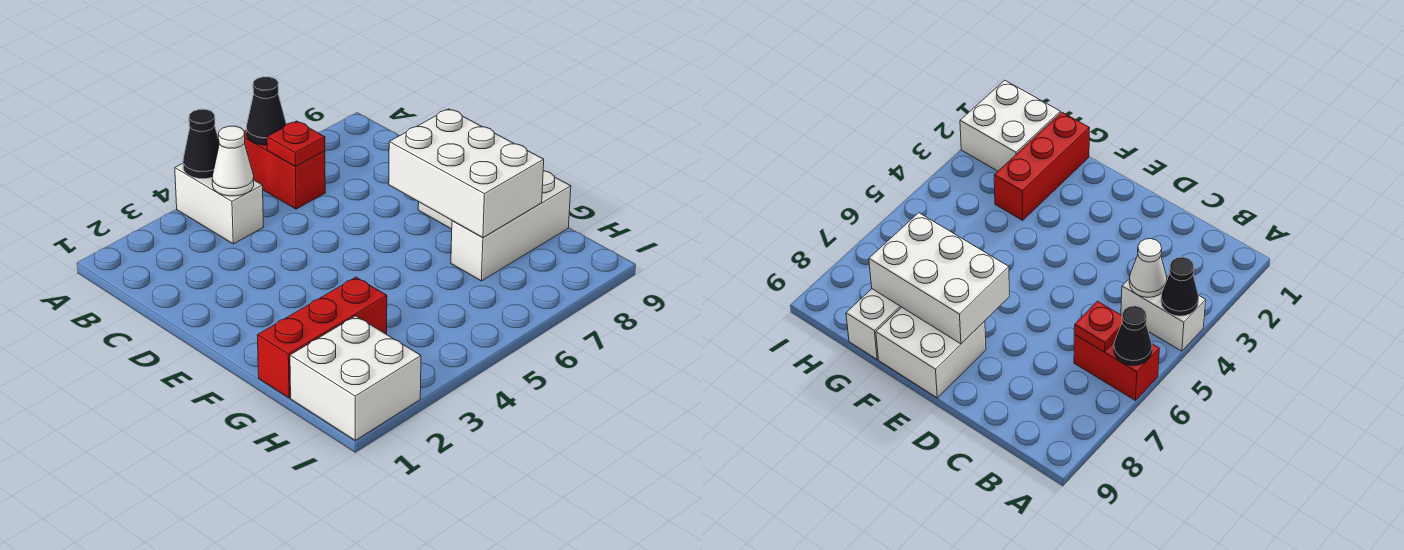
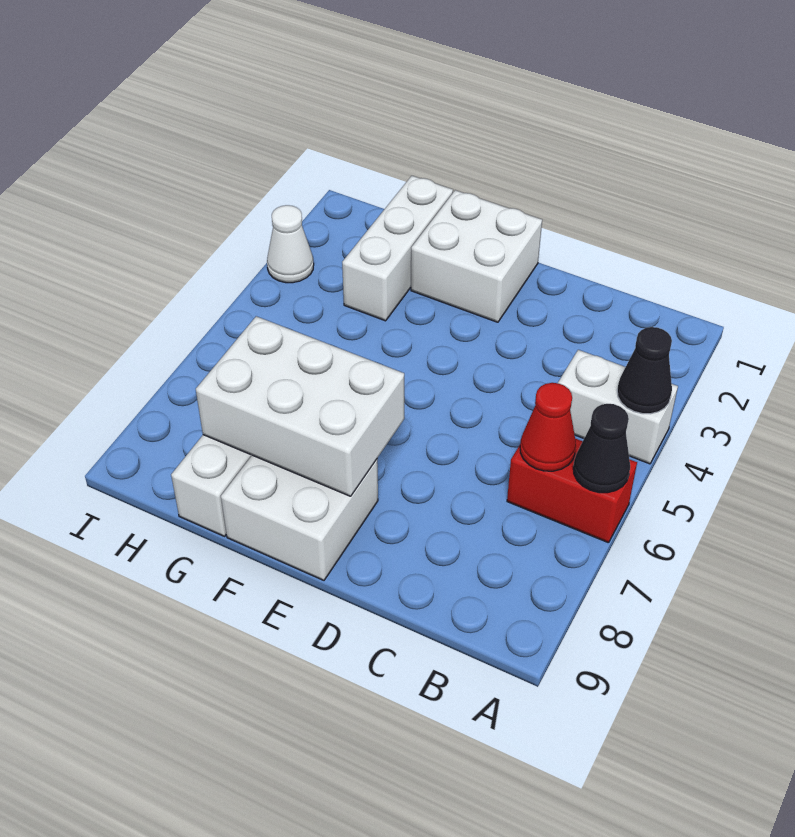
white 1x1 cone [212,126,254,196] -> white 1x1 cone moved to [267,205,314,283]
red 1x1 plate [267,121,325,166] -> red 1x1 cone [520,383,576,471]
red 1x3 brick [257,277,387,398] -> white 1x3 brick [342,176,453,321]
white 2x2 brick [290,316,421,440] -> white 2x2 brick moved to [411,190,542,322]

